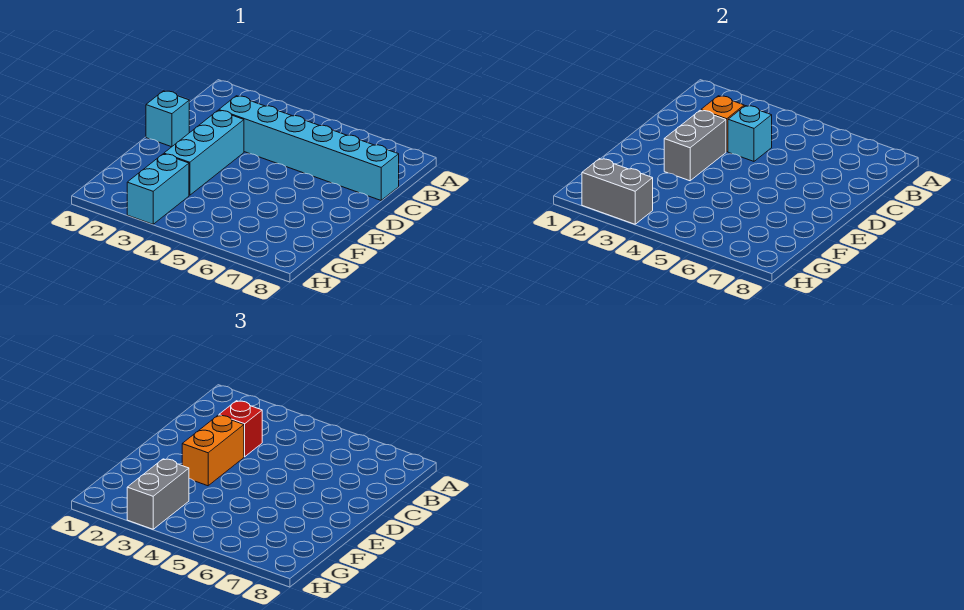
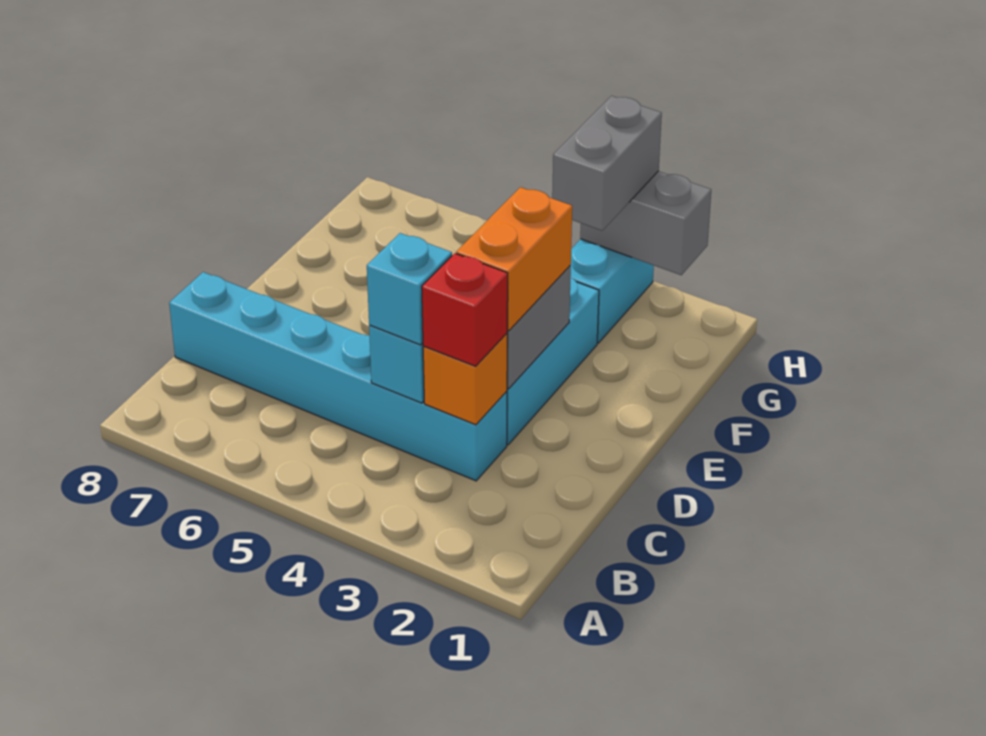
cyan 1x1 brick [146,91,189,147] -> cyan 1x1 brick moved to [367,233,452,345]

